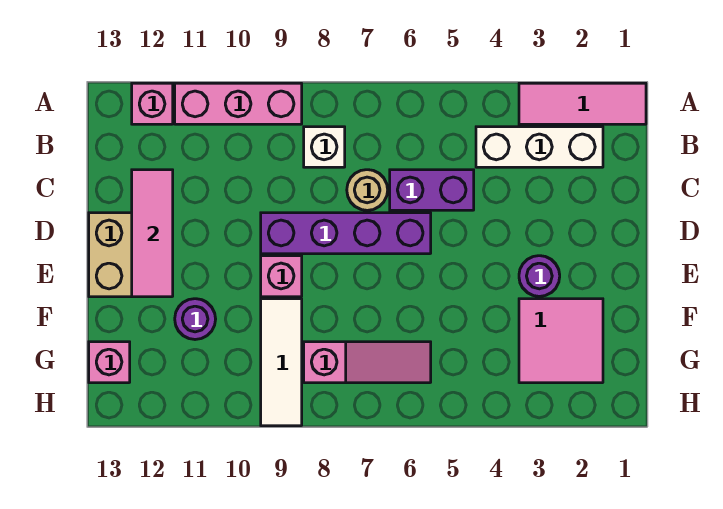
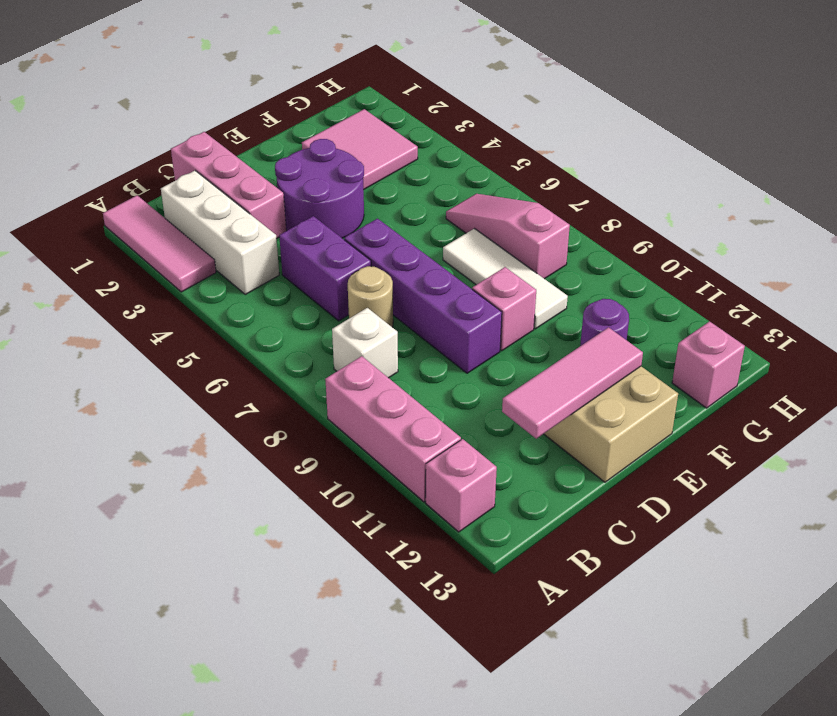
none -> pink 1x3 brick [171,132,286,239]
purple 1x1 round brick [519,256,560,297] -> purple 2x2 round brick [275,139,364,238]
white 1x3 tile [261,299,302,426] -> white 1x3 tile turned to [443,229,568,329]

